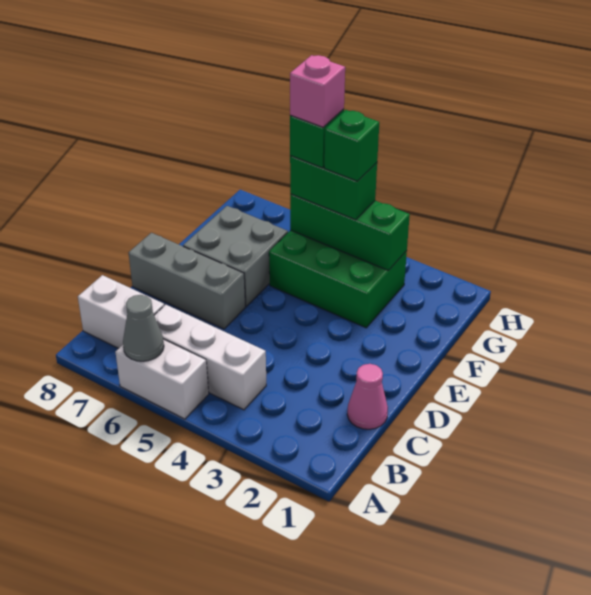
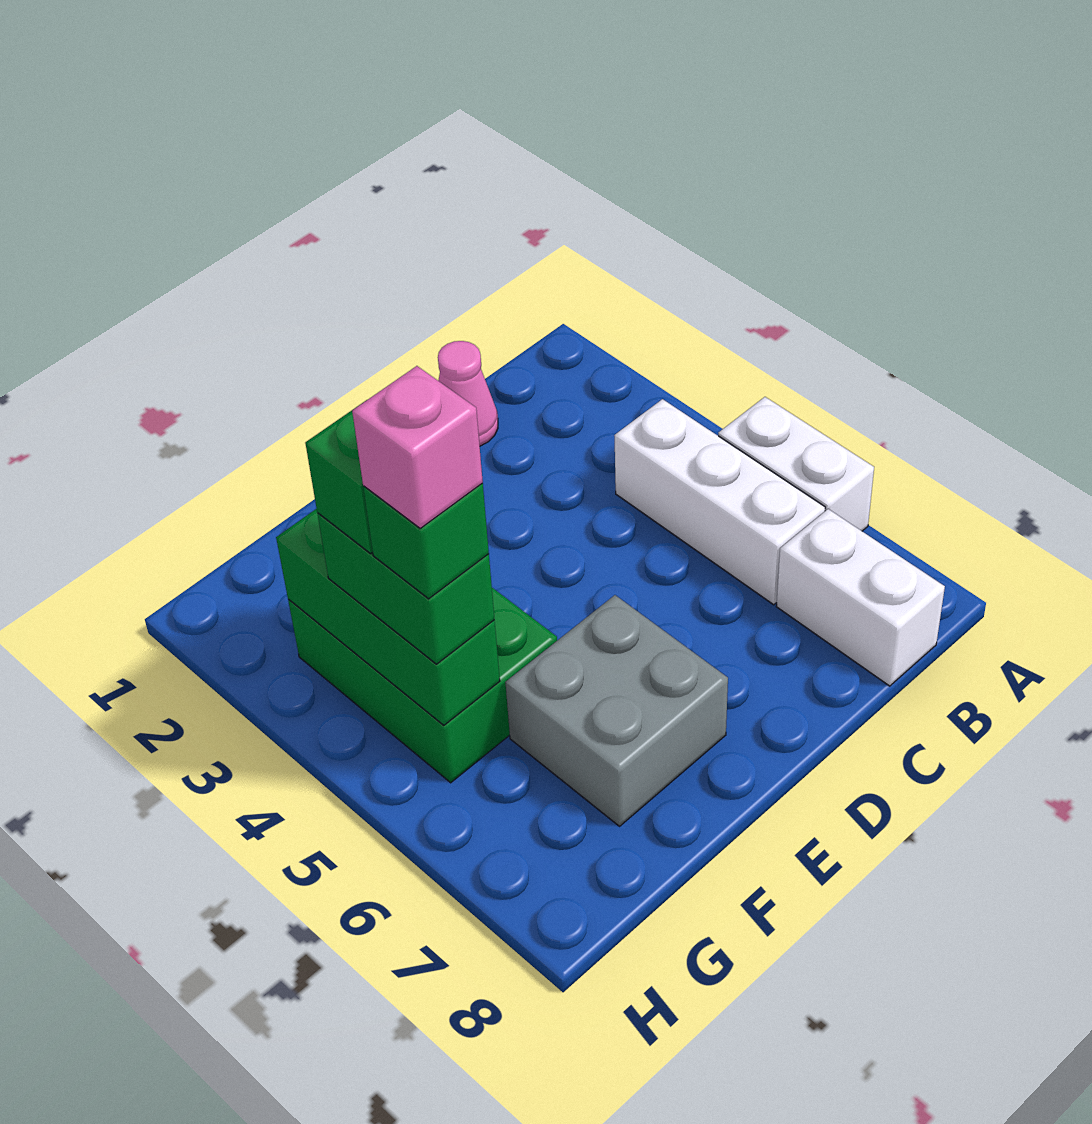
grey 1x1 cone [123,295,164,361] -> none
grey 1x3 brick [129,233,246,329] -> none

